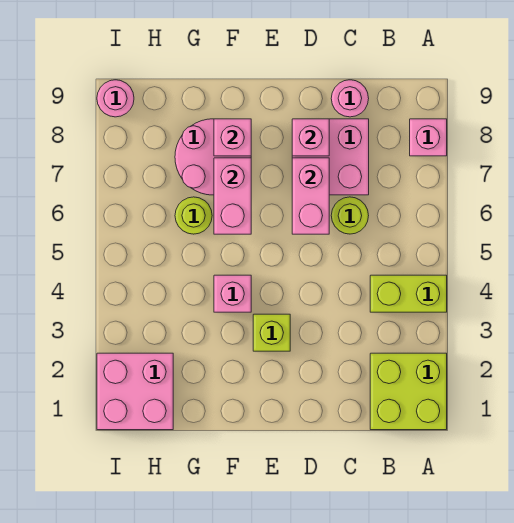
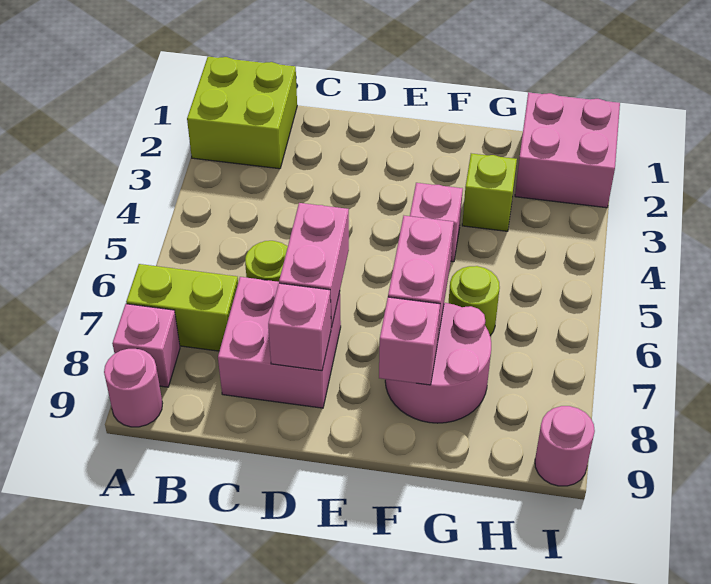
lime 1x2 brick [370,275,447,312] -> lime 1x2 brick moved to [126,264,238,351]
pink 1x1 round brick [331,80,369,117] -> pink 1x1 round brick moved to [104,349,163,427]
lime 1x1 brick [253,314,290,351] -> lime 1x1 brick moved to [462,153,517,231]

